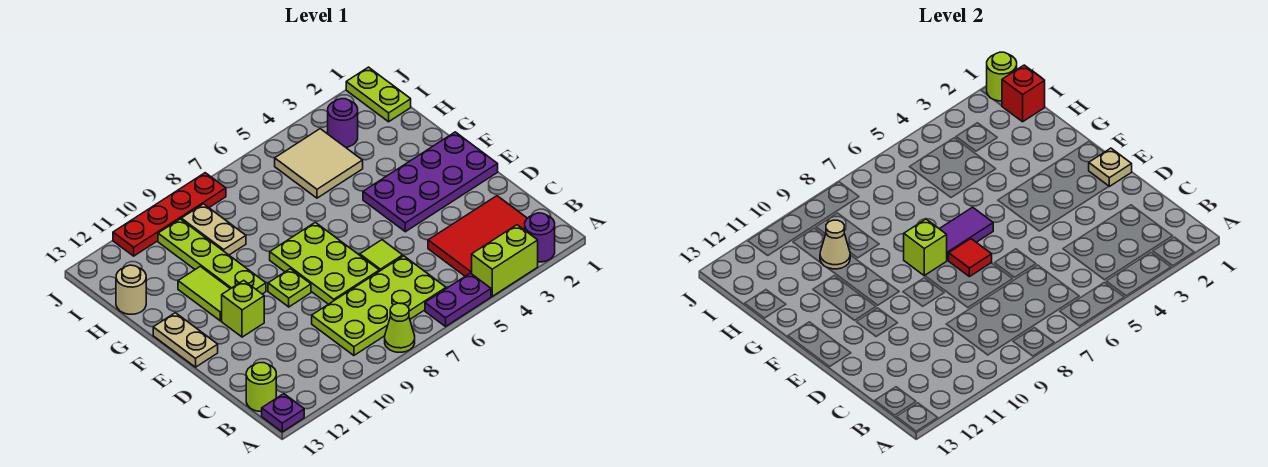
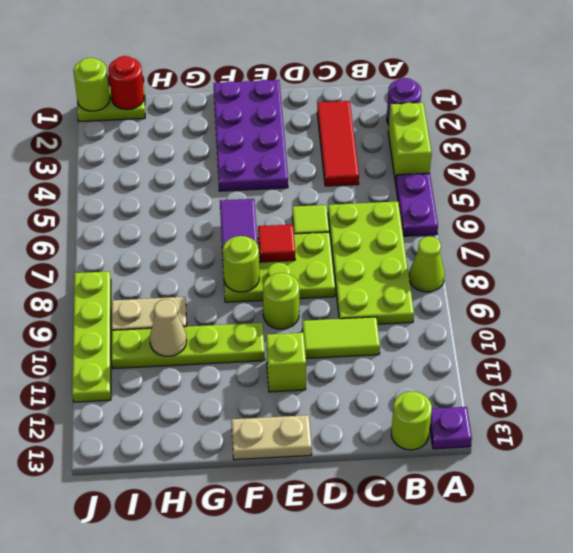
red 2x3 tile [428,196,527,276] -> red 1x3 tile [317,101,359,186]
tan 1x1 plate [1089,148,1132,186] -> none
lime 1x1 plate [268,269,311,307] -> lime 1x1 round brick [263,273,299,329]
lime 1x1 brick [904,219,947,276] -> lime 1x1 round brick [223,236,259,292]
lime 1x2 tile [178,266,230,321] -> lime 1x2 tile moved to [302,317,380,359]
tan 2x2 tile [275,129,363,198] -> none
tan 1x1 round brick [116,265,146,314] -> none
red 1x1 brick [1002,65,1045,122] -> red 1x1 round brick [108,56,144,110]
purple 1x1 round brick [328,99,358,147] -> none
red 1x4 plate [113,173,226,256] -> lime 1x4 plate [72,271,111,402]

